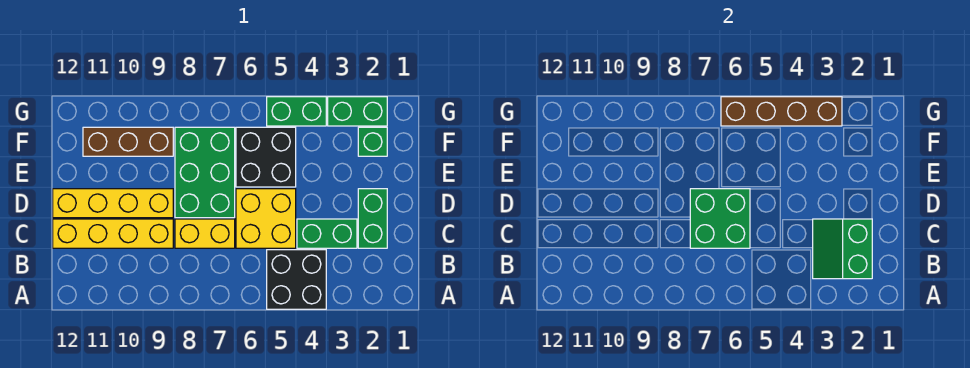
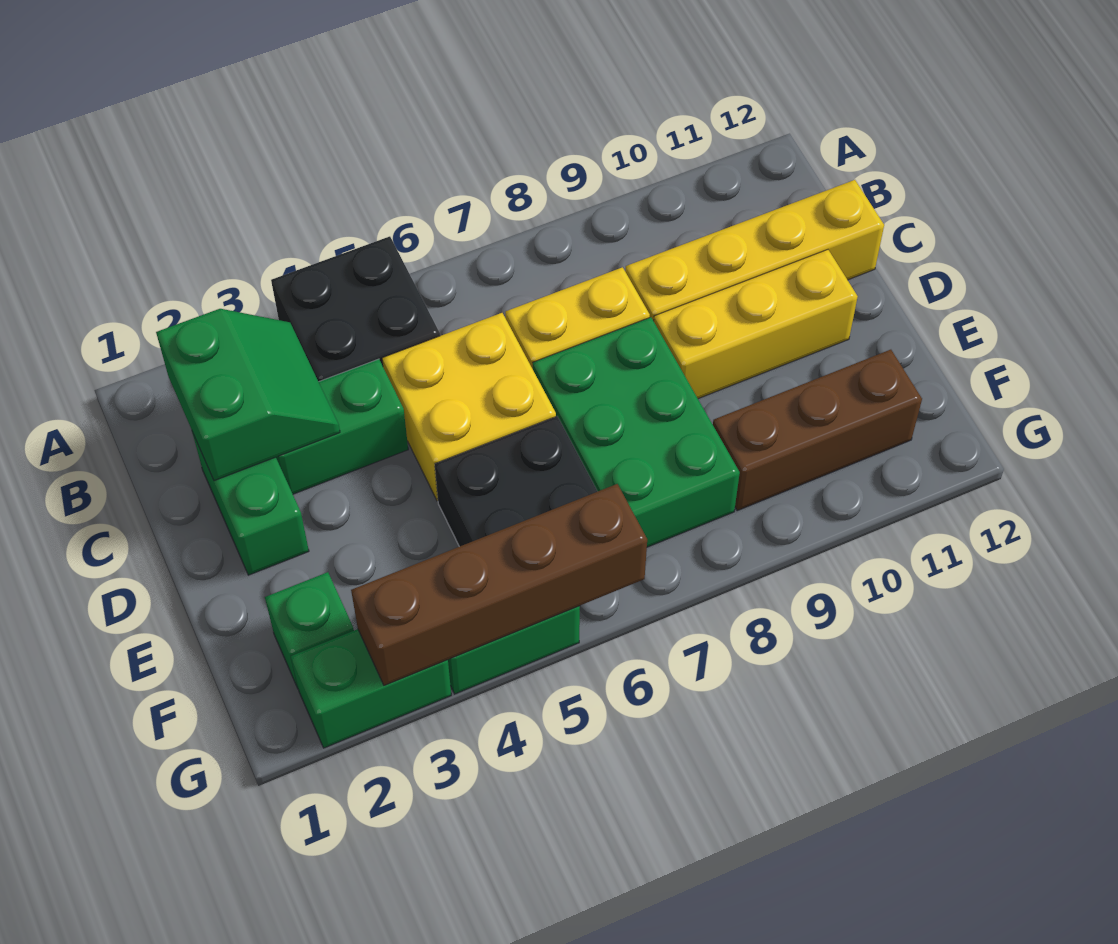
green 2x2 brick [690,189,750,248] -> none
yellow 1x4 brick [53,189,173,218] -> yellow 1x3 brick [654,250,858,399]

